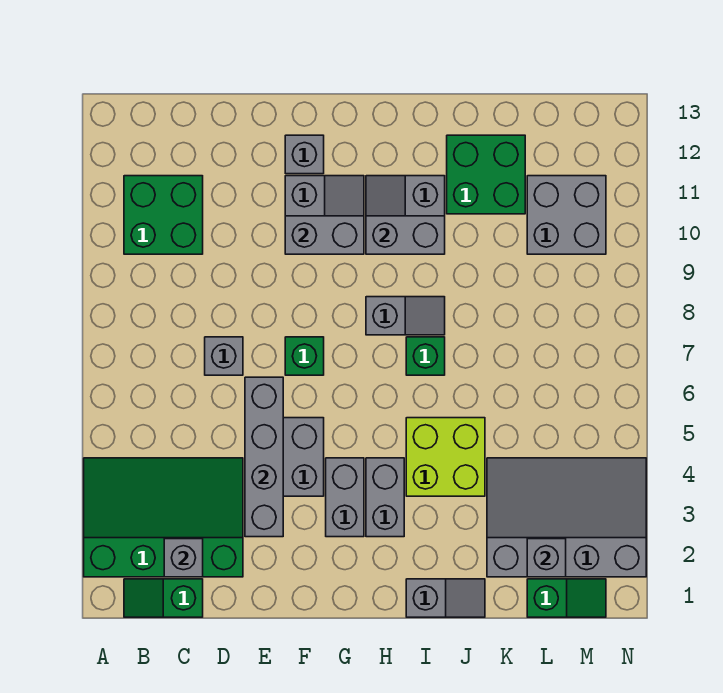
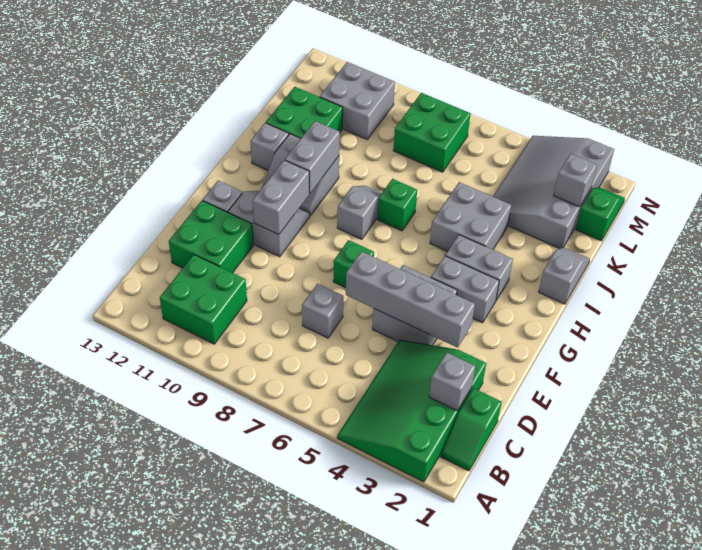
none -> green 2x2 brick [169,201,253,273]
lime 2x2 brick [406,418,485,496] -> grey 2x2 brick [430,182,511,251]
none -> grey 1x1 brick [250,123,289,170]
none -> green 2x2 brick [393,93,471,172]

